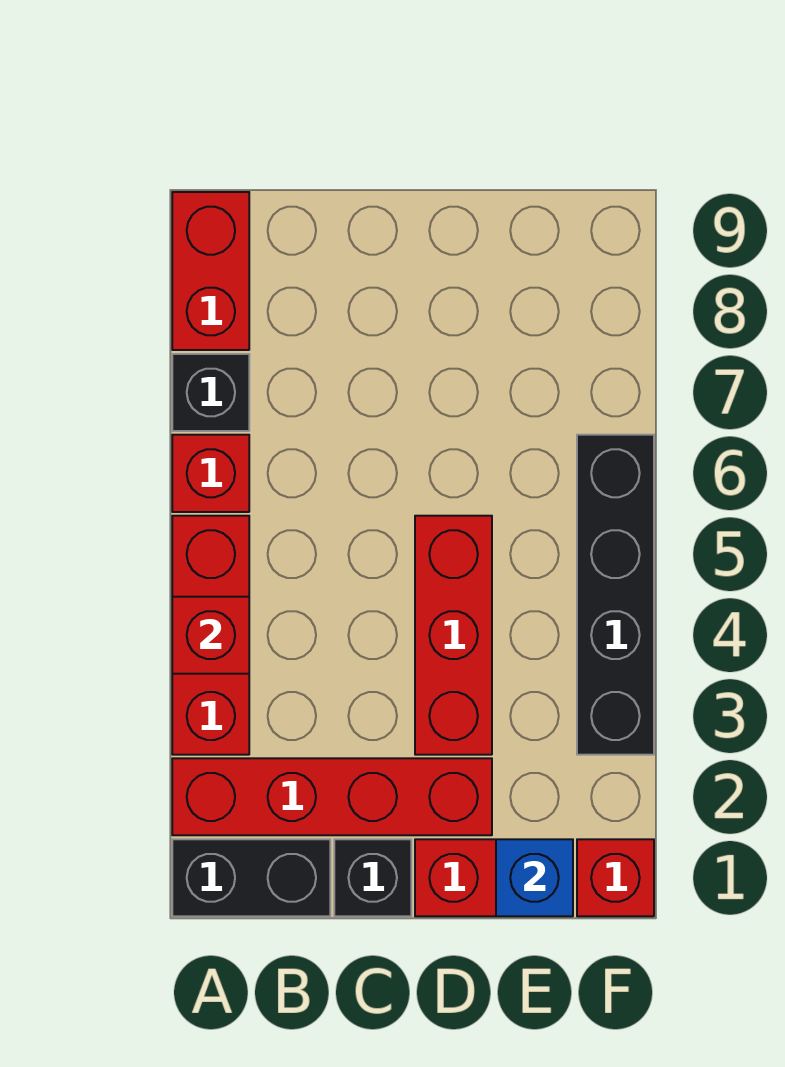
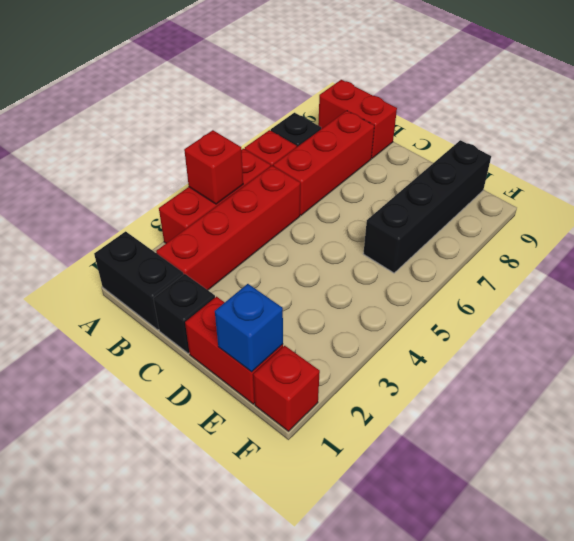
red 1x4 brick [172,758,492,835] -> red 1x4 brick turned to [156,166,300,290]
red 1x2 brick [172,192,249,350] -> red 1x2 brick turned to [318,80,397,158]
red 1x3 brick [415,516,492,755] -> red 1x3 brick moved to [273,111,374,215]
black 1x4 brick [577,435,654,755] -> black 1x4 brick moved to [363,140,491,273]

